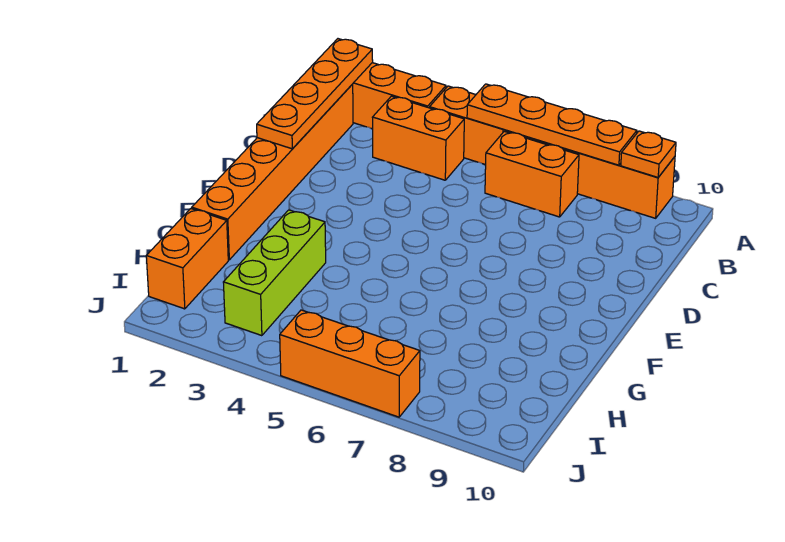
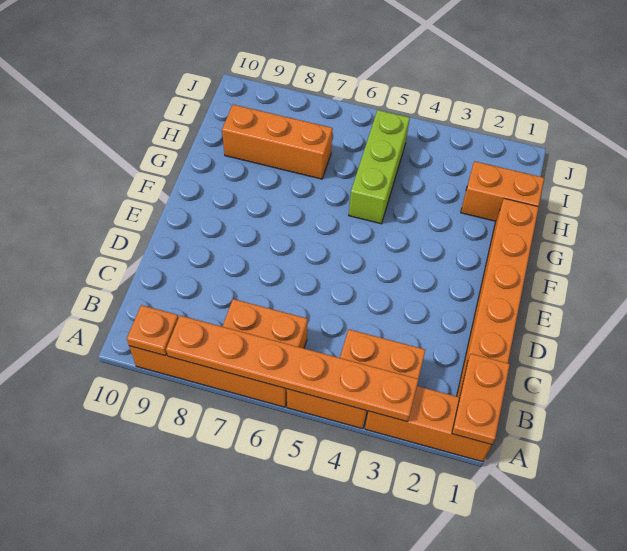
orange 1x4 plate [257,39,373,149] -> orange 1x2 plate [452,354,510,445]
orange 1x4 plate [467,84,637,165] -> orange 1x6 plate [166,316,419,422]
lime 1x3 brick [223,210,326,336] -> lime 1x3 brick moved to [349,110,410,224]
orange 1x2 brick [146,209,228,309] -> orange 1x2 brick turned to [461,161,544,221]
orange 1x3 brick [280,310,420,417] -> orange 1x3 brick moved to [222,105,333,179]

